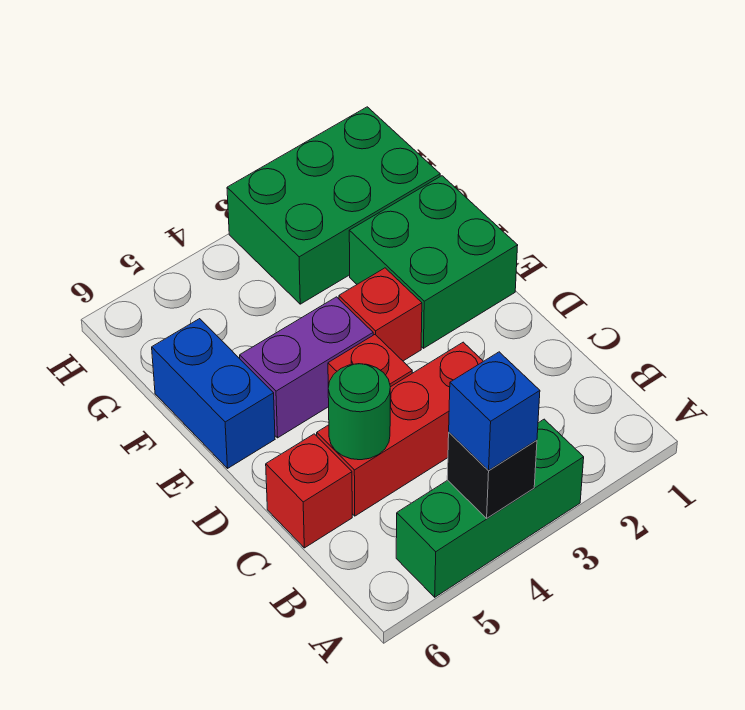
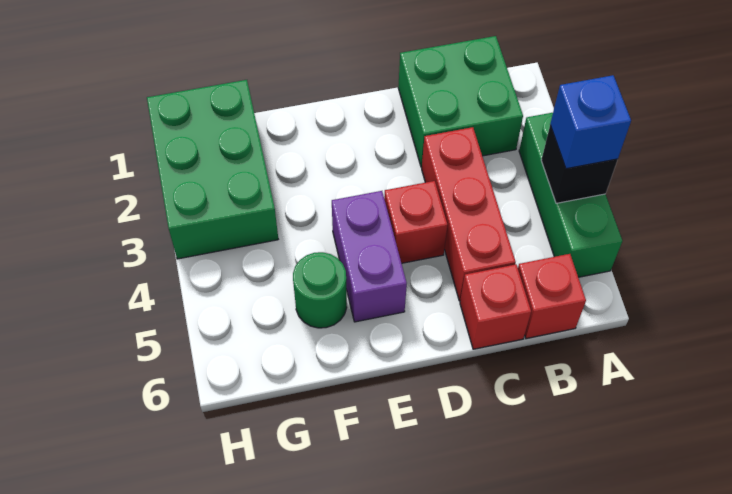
green 1x1 round brick [328,364,390,460] -> green 1x1 round brick moved to [293,252,347,328]
green 2x2 brick [349,176,518,348] -> green 2x2 brick moved to [398,36,523,167]
red 1x1 brick [339,268,422,361] -> red 1x1 brick moved to [518,254,586,339]
blue 1x2 brick [152,319,275,468] -> none

